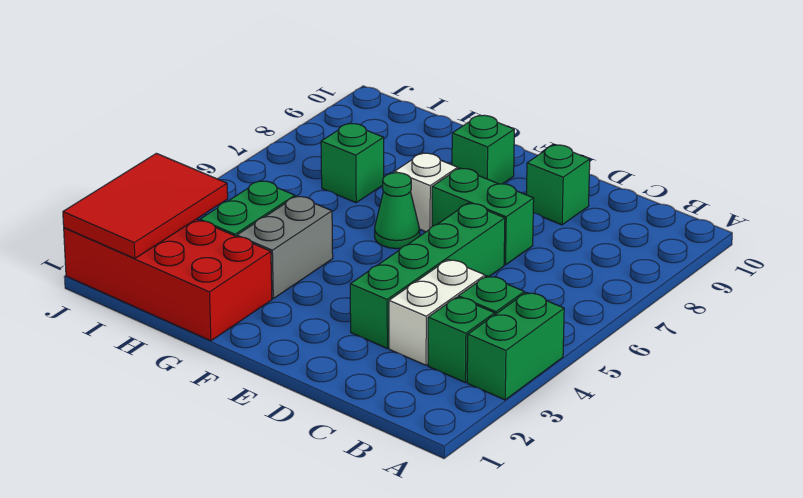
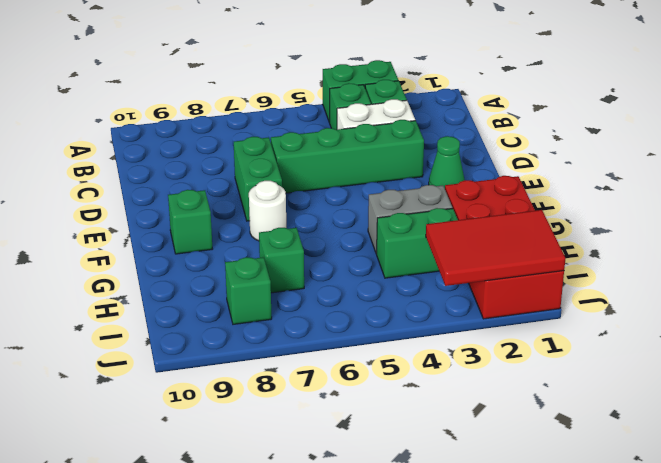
green 1x1 brick [526,145,590,225] -> green 1x1 brick moved to [225,257,272,324]
green 1x1 cone [375,173,420,249] -> green 1x1 cone moved to [429,136,465,188]
white 1x1 brick [395,153,458,232] -> white 1x1 round brick [249,181,286,241]

